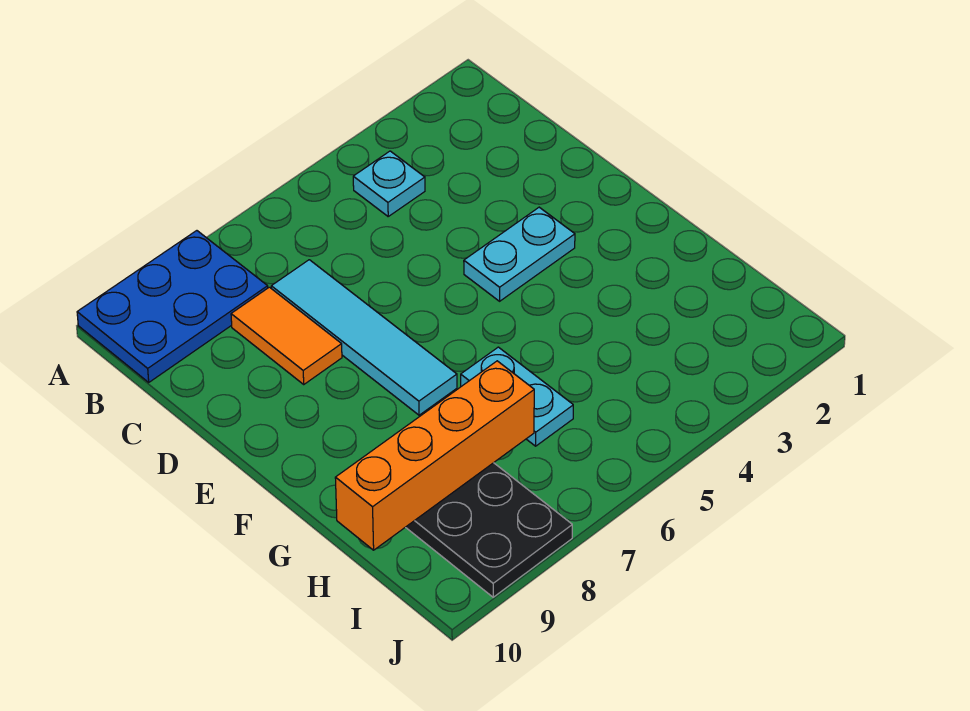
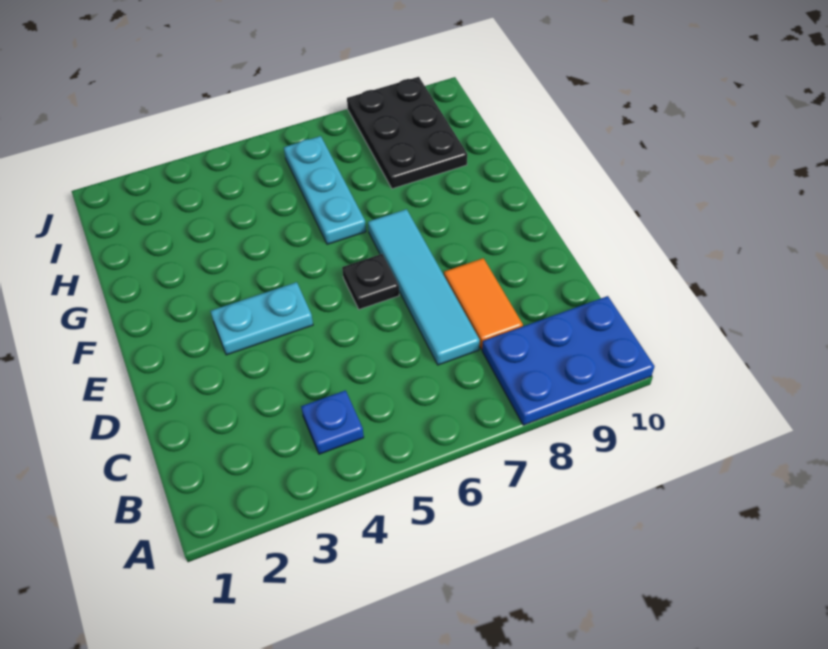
cyan 1x1 plate [353,151,425,216] -> blue 1x1 plate [301,390,364,454]
none -> black 1x1 plate [342,254,399,309]
cyan 1x2 plate [461,347,573,446] -> cyan 1x3 plate [284,136,366,244]
orange 1x4 brick [335,361,534,550] -> none

